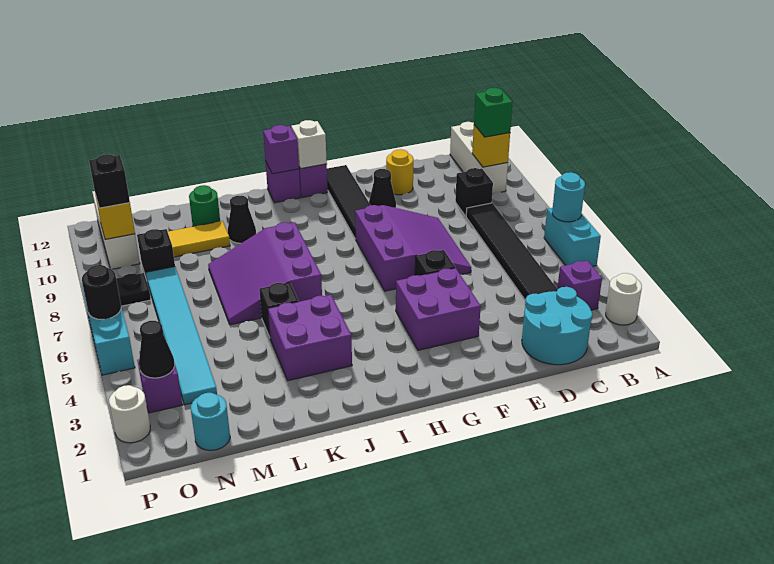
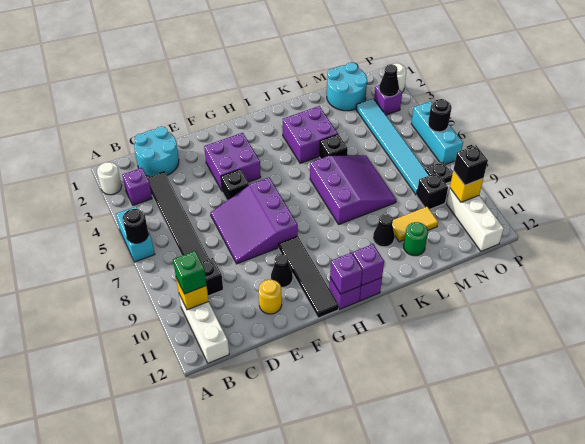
cyan 1x1 round brick [552,172,585,222] -> black 1x1 round brick [123,209,149,243]
white 1x1 brick [291,120,327,169] -> purple 1x1 brick [330,253,363,294]
cyan 1x1 round brick [191,393,230,450] -> cyan 2x2 round brick [327,63,367,111]

